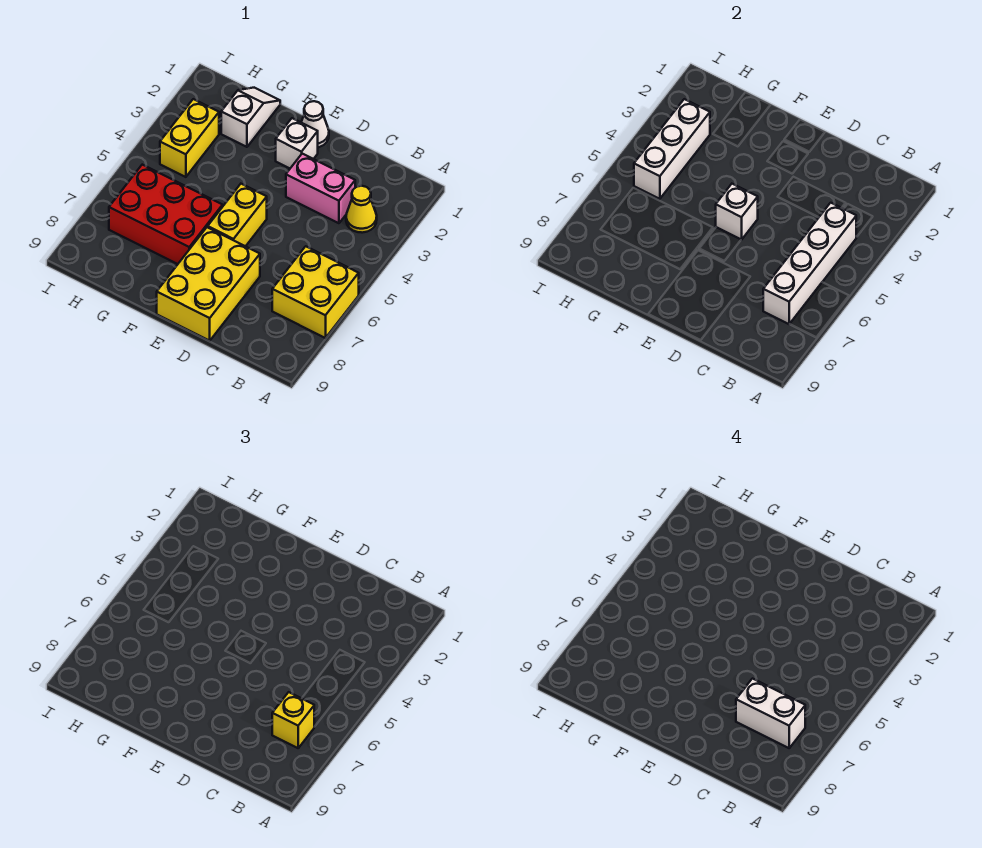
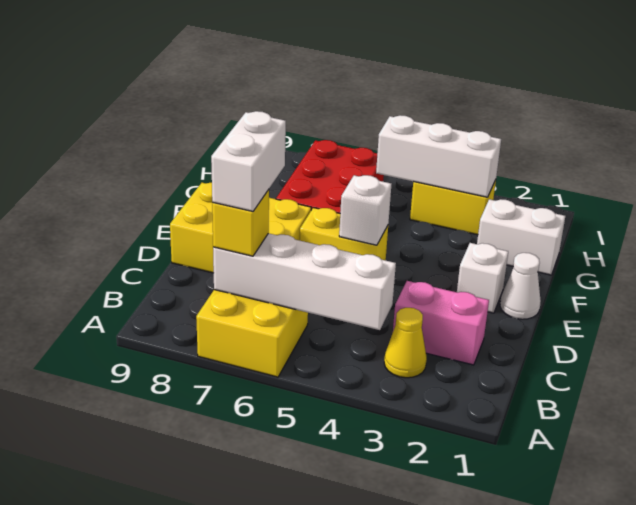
pink 1x2 brick [286,154,355,223] -> pink 1x2 brick turned to [393,281,489,365]
white 1x2 slope [221,88,280,147] -> white 1x2 brick [477,199,565,275]

